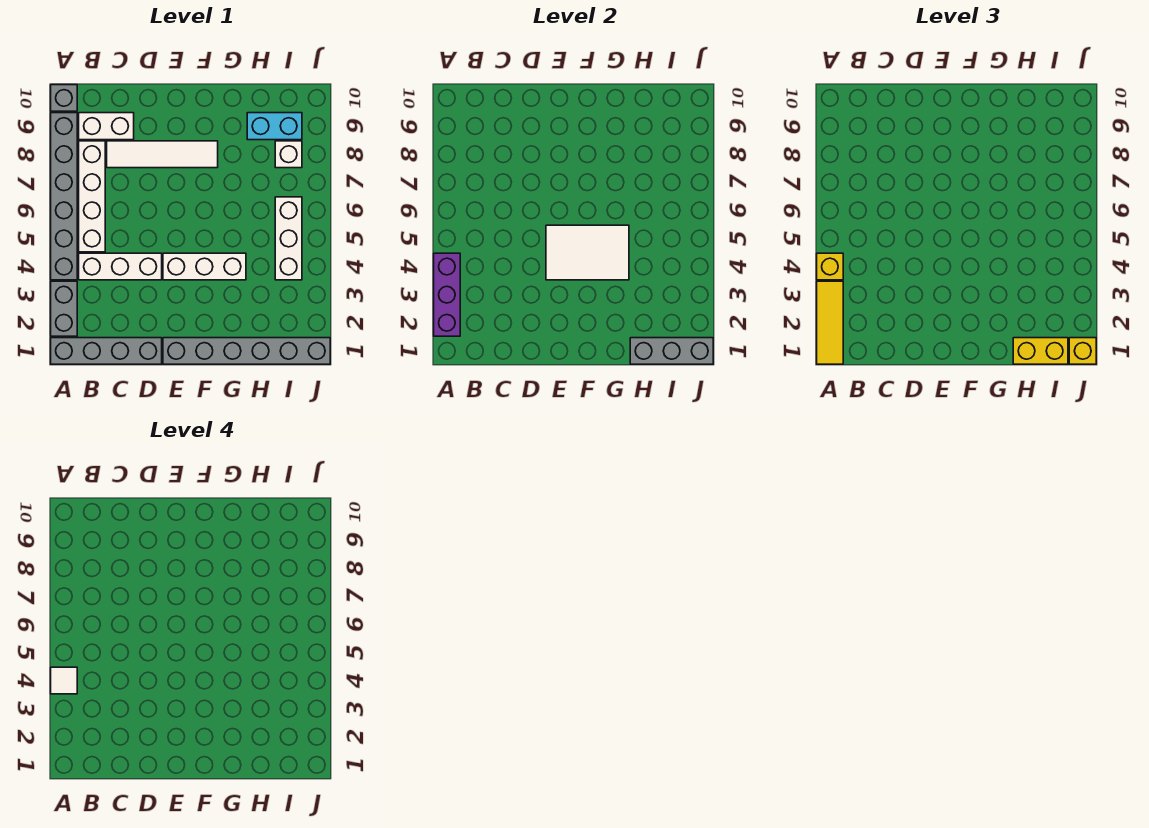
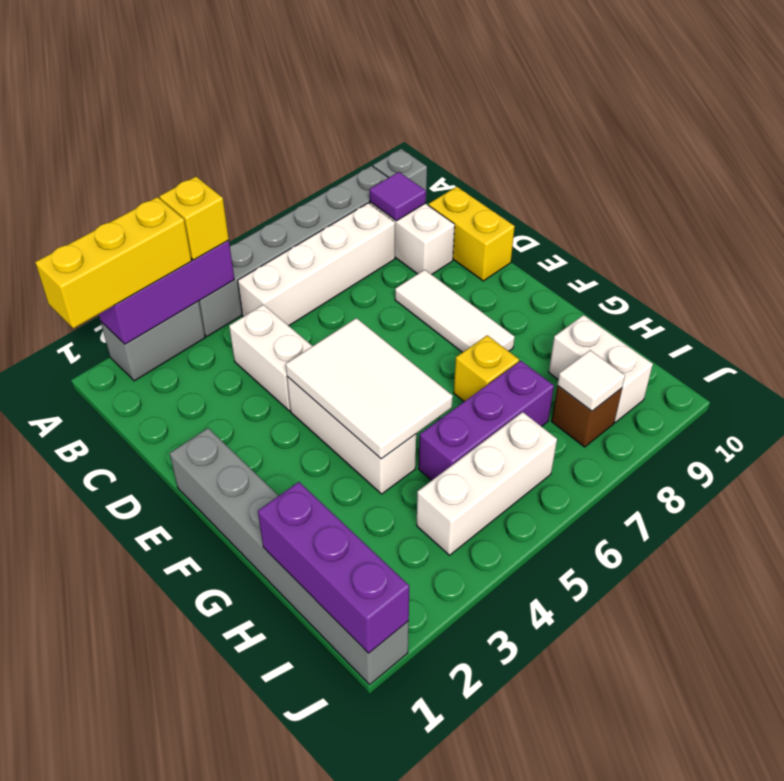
grey 1x4 brick [51,338,162,364] -> none
yellow 1x3 tile [817,281,843,364] -> yellow 1x3 brick [35,197,191,328]
white 1x1 tile [51,667,77,694] -> white 1x1 tile moved to [558,350,625,411]
white 1x3 brick [79,253,162,280] -> white 1x2 brick [229,305,312,411]
none -> purple 1x1 tile [370,172,426,221]
white 1x4 tile [107,141,218,168] -> white 1x3 tile [395,270,515,352]
grey 1x3 brick [630,338,713,364] -> purple 1x3 brick [258,482,409,653]
yellow 1x2 brick [1013,338,1068,364] -> yellow 1x2 brick moved to [428,187,515,281]
none -> purple 1x3 brick [419,361,554,480]
cyan 1x2 brick [247,113,302,140] -> white 1x2 brick [549,315,653,422]
white 1x1 brick [275,141,302,168] -> brown 1x1 brick [551,386,622,447]
yellow 1x1 brick [1069,338,1096,364] -> yellow 1x1 brick moved to [454,335,519,401]

